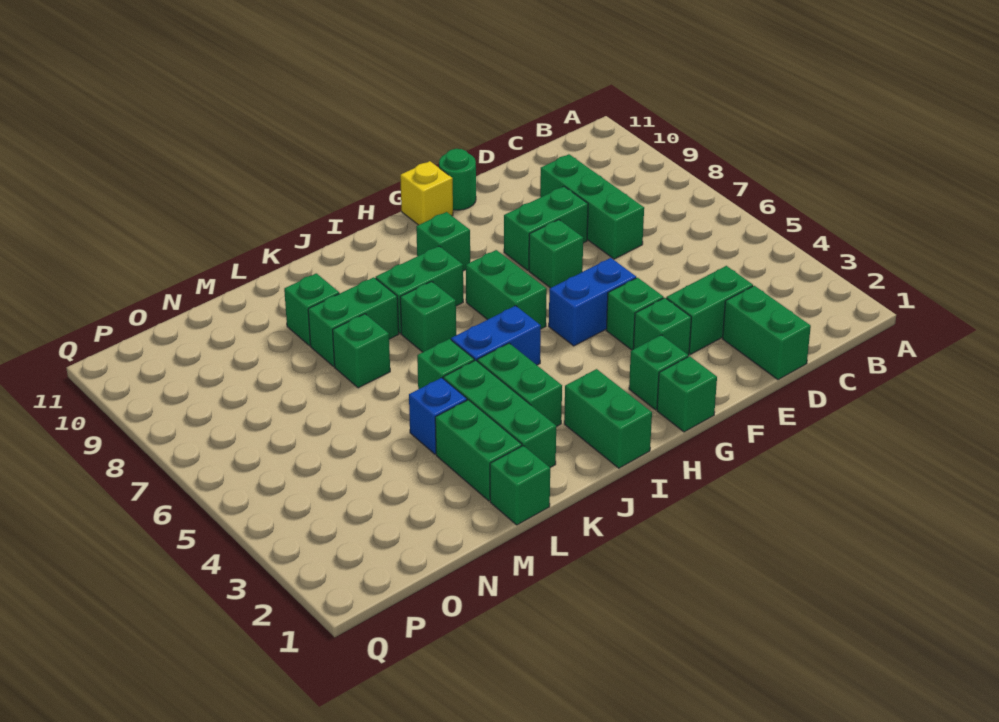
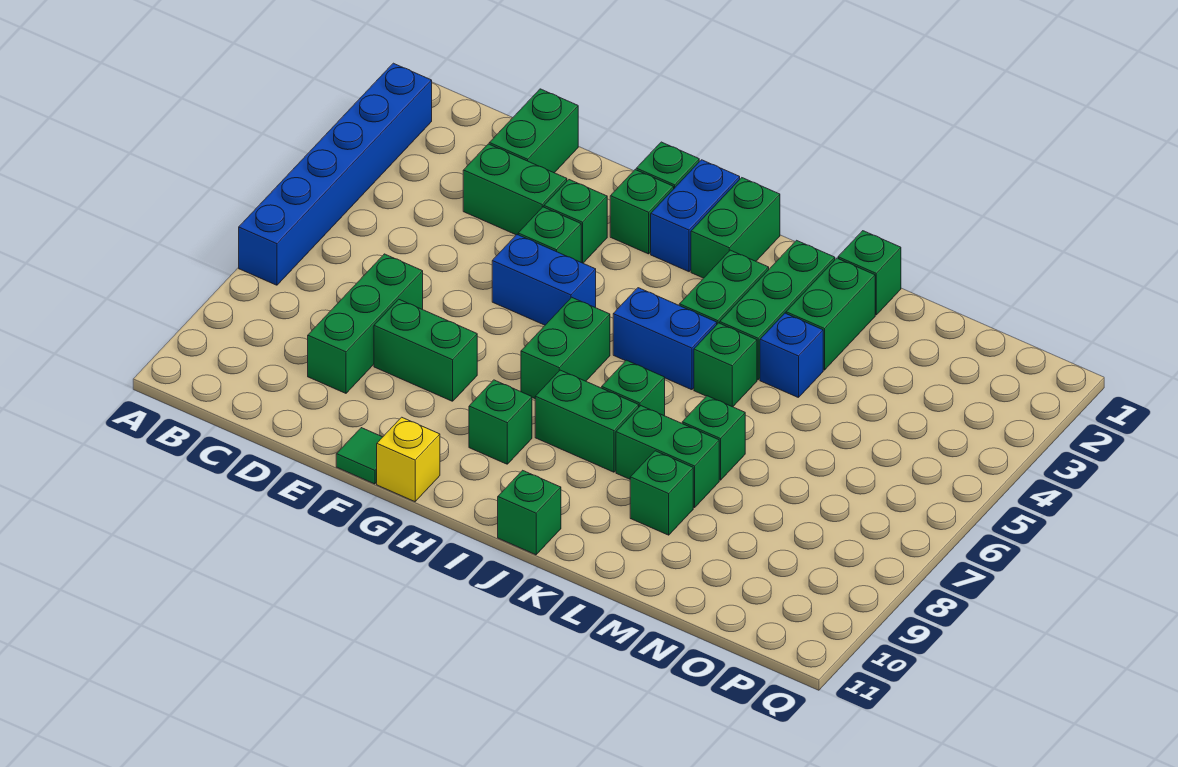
none -> blue 1x6 brick [239,63,432,285]
green 1x1 brick [529,220,583,288] -> green 1x1 brick moved to [498,470,561,555]
green 1x1 round brick [439,149,476,210] -> green 1x1 tile [336,428,382,484]
none -> blue 1x2 brick [651,160,740,272]

